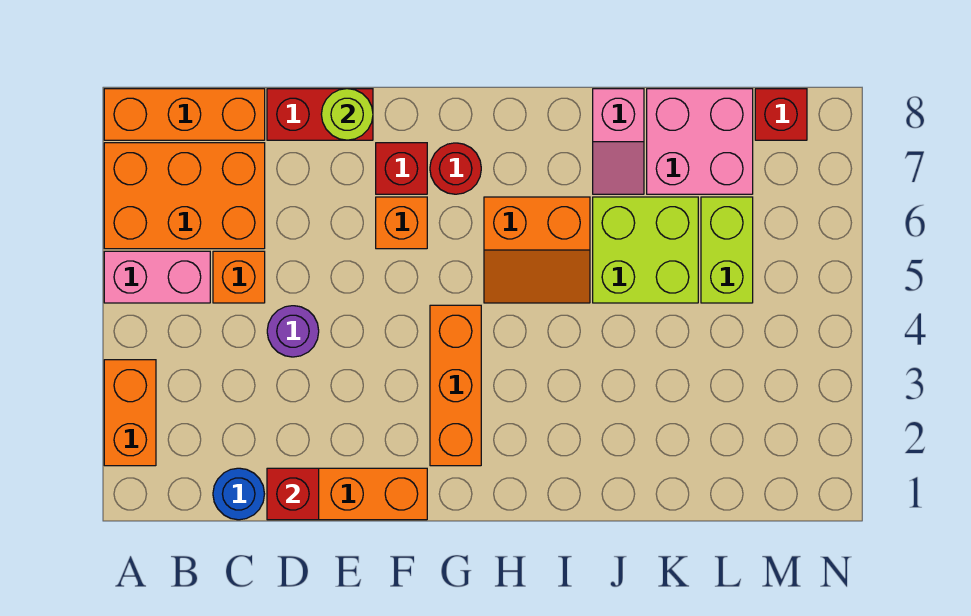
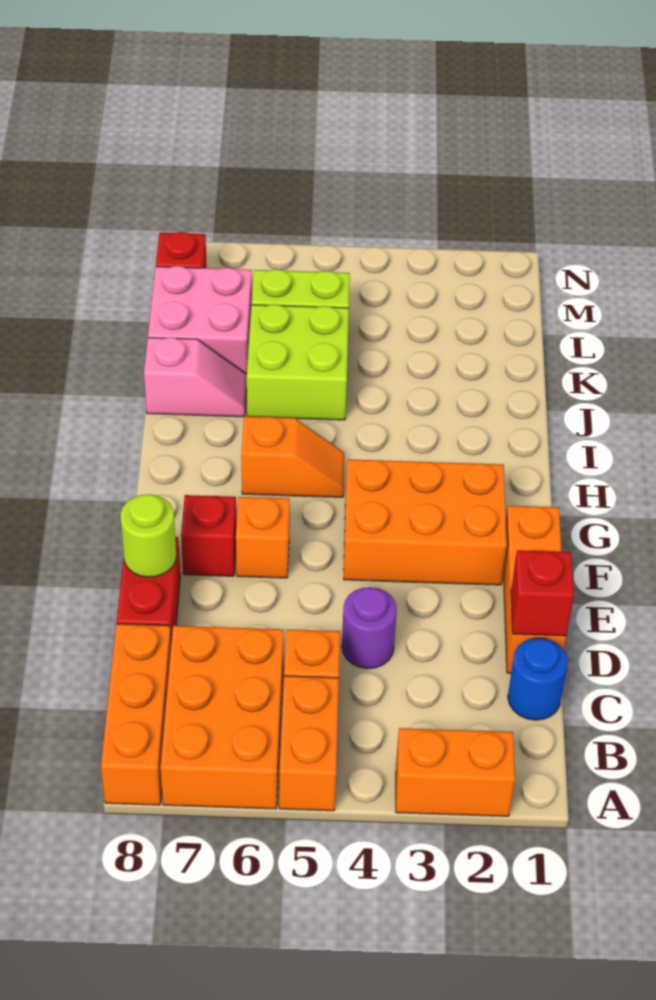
pink 1x2 brick [104,251,210,303] -> orange 1x2 brick [279,676,339,811]
orange 1x3 brick [430,305,481,466] -> orange 2x3 brick [344,459,507,585]
red 1x1 round brick [430,143,481,194] -> none
orange 2x2 slope [484,197,590,303] -> orange 1x2 slope [241,416,344,497]

